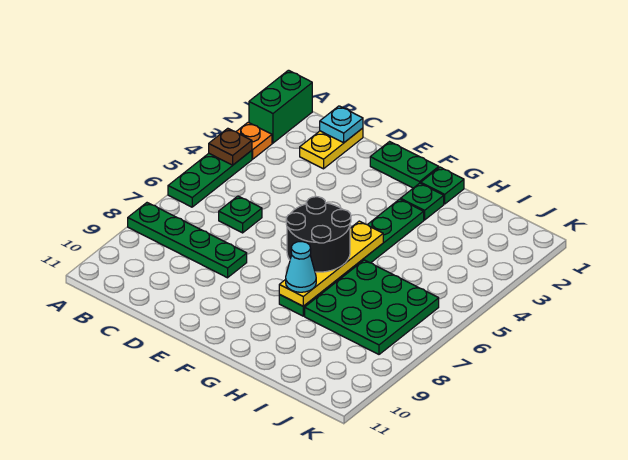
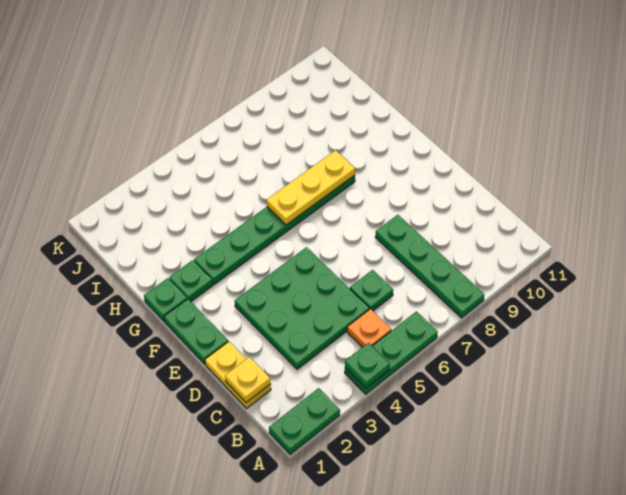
green 1x2 brick [249,70,312,143] -> green 1x2 plate [269,388,340,454]
orange 1x1 plate [236,122,272,159] -> orange 1x1 plate moved to [347,309,391,347]
brown 1x1 plate [209,128,252,165] -> green 1x1 plate [345,343,390,388]
yellow 1x2 plate [300,128,363,169] -> yellow 1x2 plate turned to [205,342,271,408]
cyan 1x1 plate [320,106,363,143] -> yellow 1x1 plate [225,357,270,403]
black 2x2 round brick [286,196,351,272] -> none
yellow 1x4 plate [279,221,383,306] -> yellow 1x3 plate [266,150,355,225]
cyan 1x1 cone [286,242,316,292] -> none
green 3x3 plate [305,260,439,354] -> green 3x3 plate moved to [235,247,369,369]

